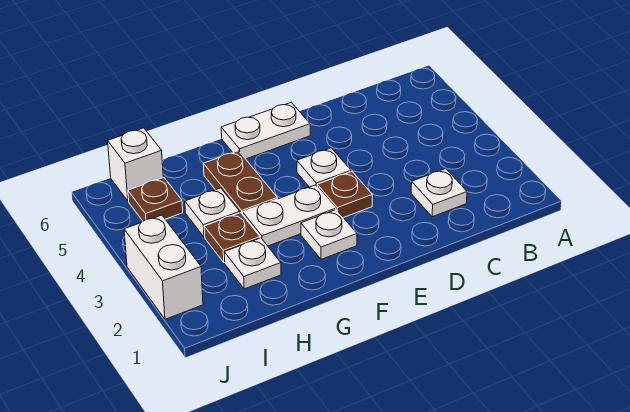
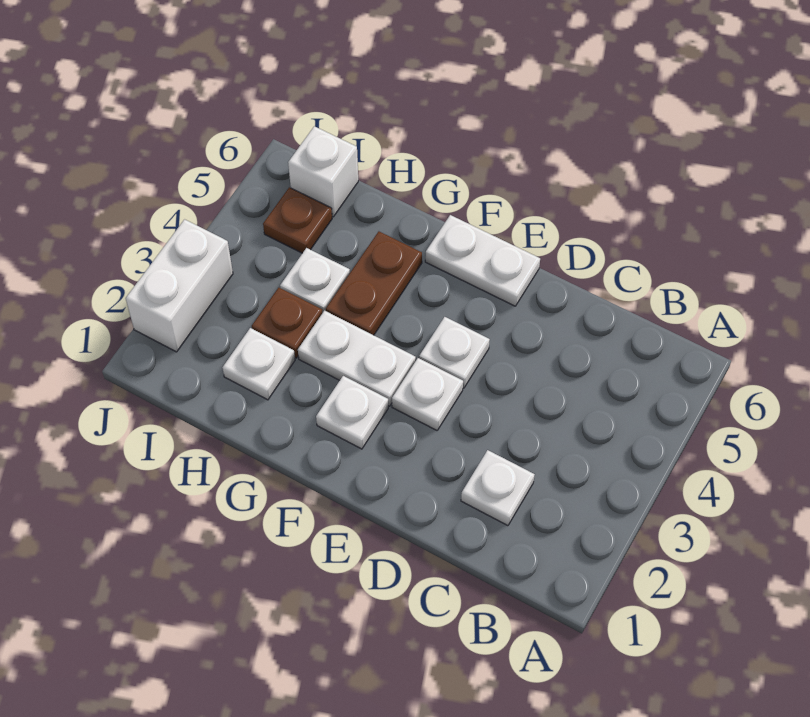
brown 1x1 plate [317,172,372,218] -> white 1x1 plate [392,358,463,430]

